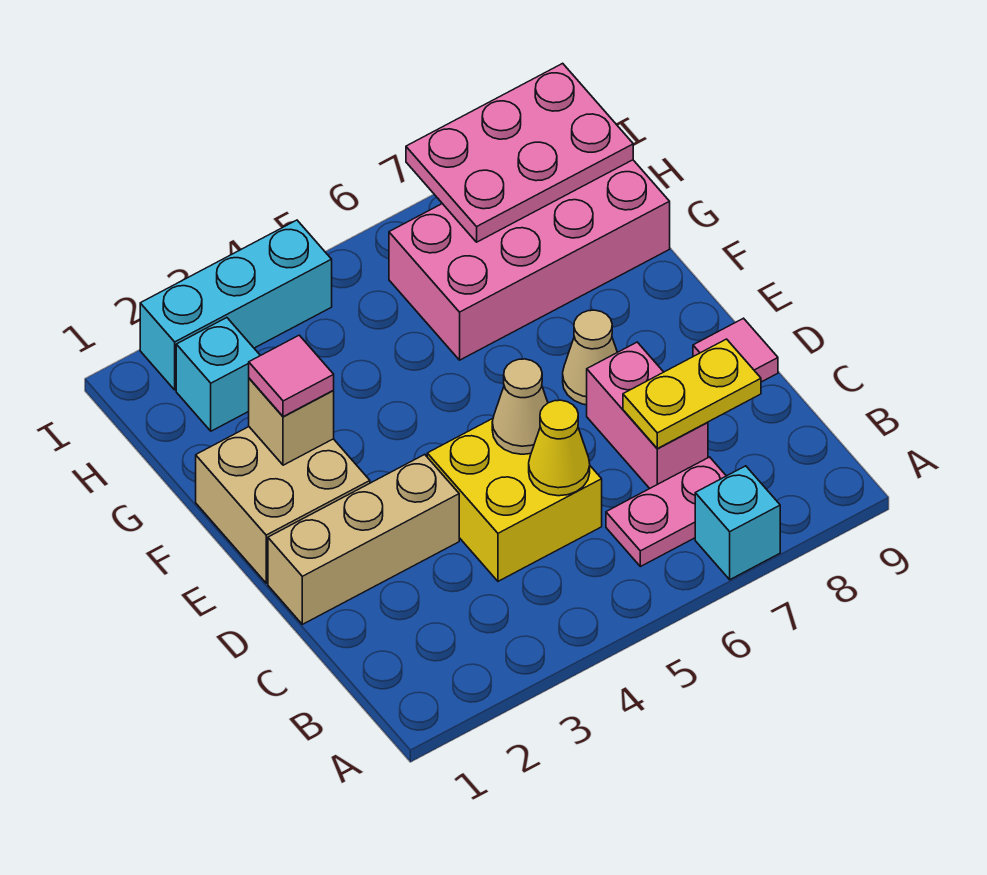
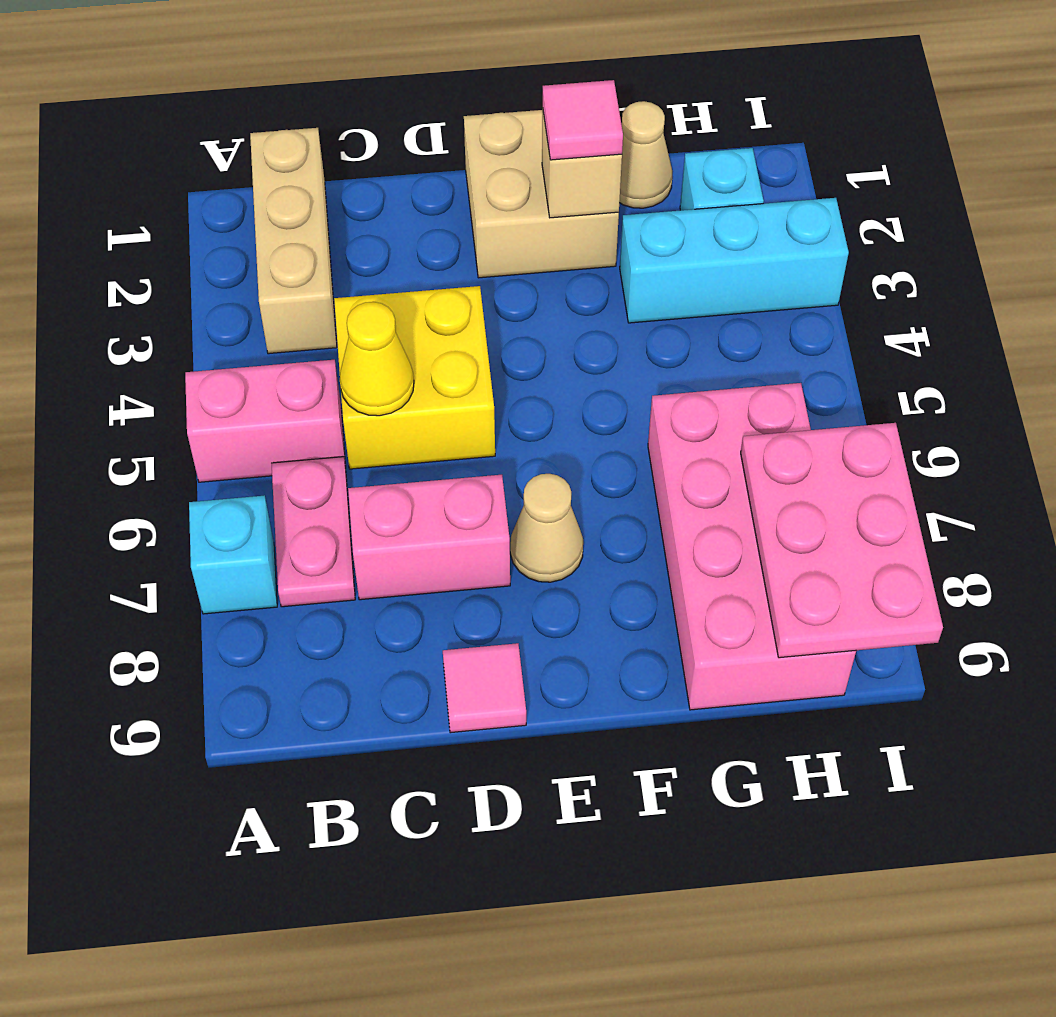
none -> pink 1x2 brick [185,360,346,482]
yellow 1x2 plate [623,339,761,449] -> none
tan 1x3 brick [268,454,459,624] -> tan 1x3 brick moved to [250,128,337,354]
tan 1x1 cone [492,359,548,454] -> tan 1x1 cone moved to [619,101,672,208]
cyan 1x3 brick [140,220,332,390] -> cyan 1x3 brick turned to [620,198,849,323]

